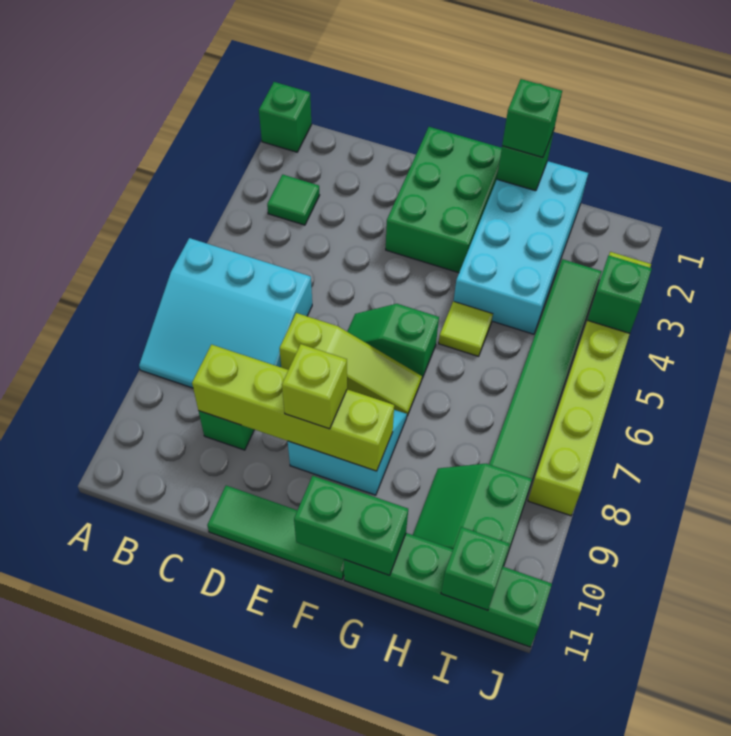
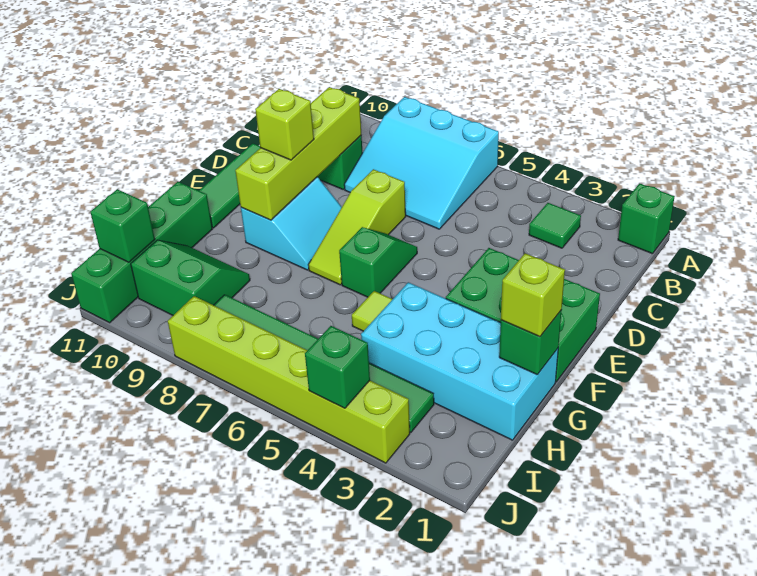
cyan 3x3 slope [139,238,312,388] -> cyan 3x3 slope turned to [344,97,499,229]
green 1x2 brick [294,476,408,575] -> none
green 1x1 brick [502,79,562,158] -> lime 1x1 brick [501,253,565,337]

